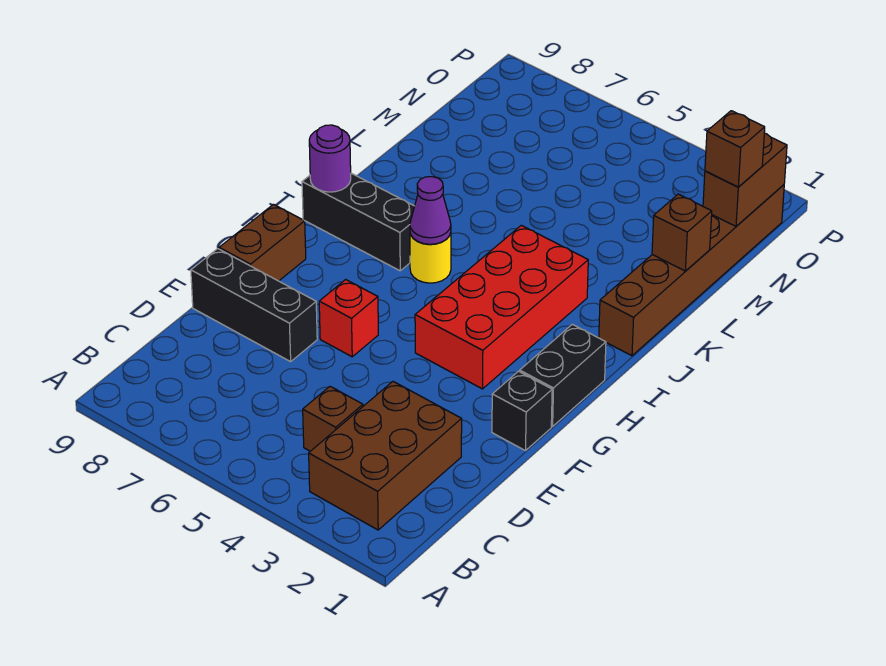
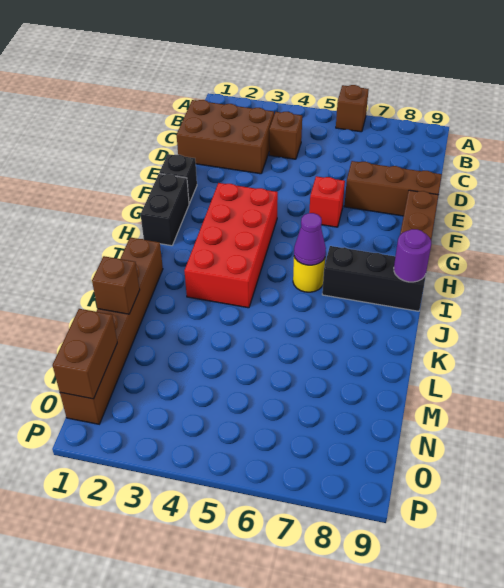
brown 2x3 brick [309,382,462,530] -> brown 2x3 brick turned to [177,100,274,174]
black 1x3 brick [191,249,317,362] -> brown 1x3 brick [344,161,442,216]
brown 1x1 brick [705,111,765,187] -> brown 1x1 brick moved to [336,85,369,132]

